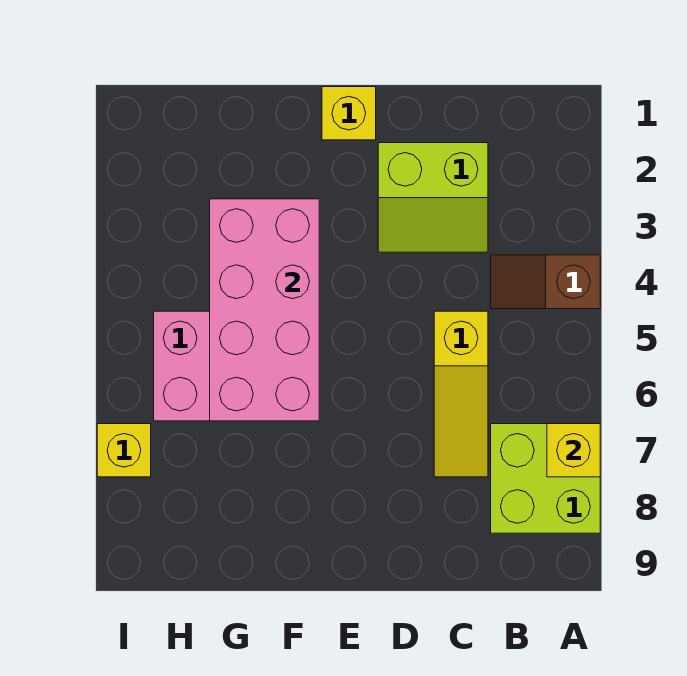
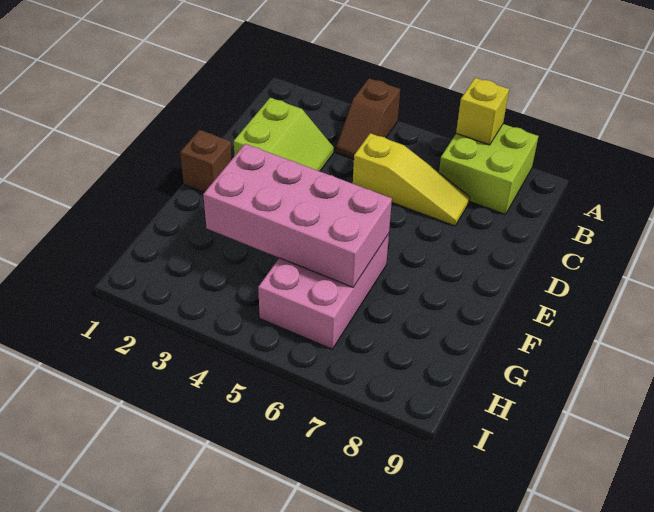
yellow 1x1 brick [322,87,376,140] -> brown 1x1 brick [180,130,232,192]
yellow 1x1 brick [97,424,151,477] -> none

